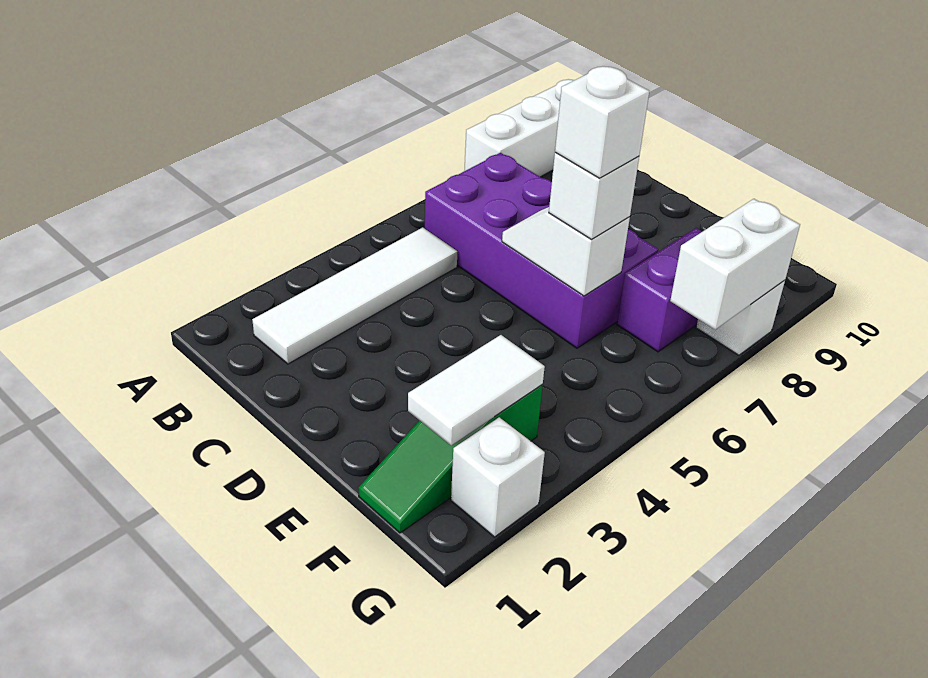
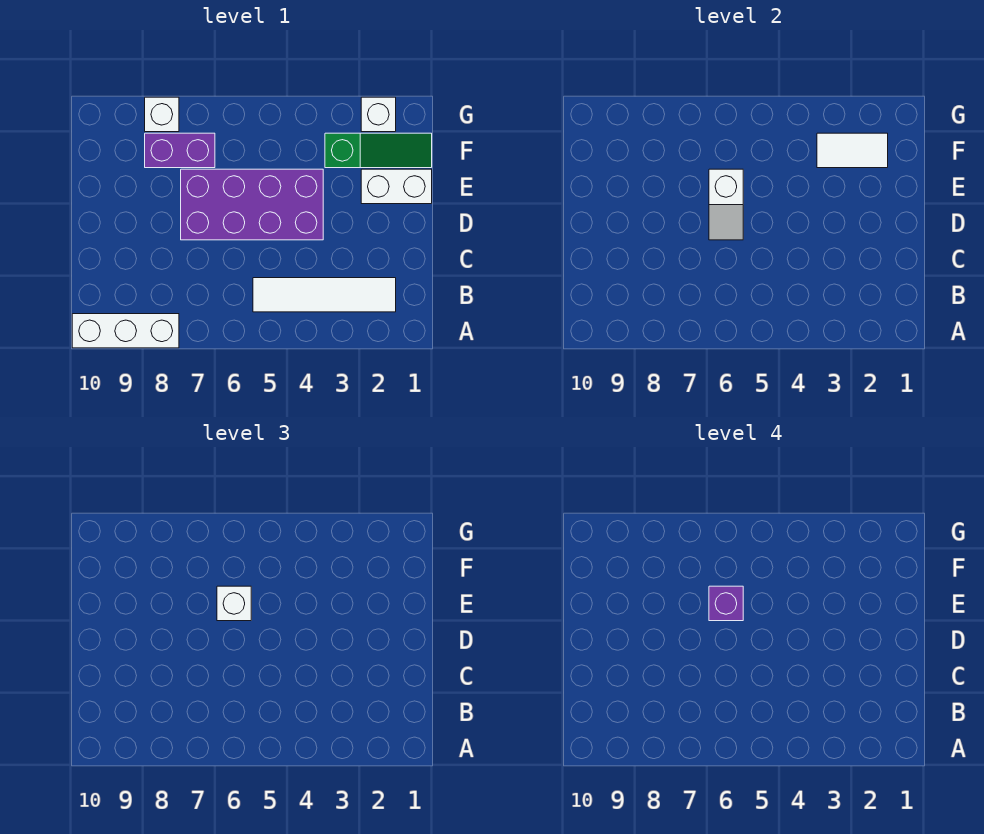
purple 2x4 brick [425,153,658,348] -> purple 2x4 brick turned to [181,169,323,240]
white 1x1 brick [555,66,649,178] -> purple 1x1 brick [709,586,743,621]
white 1x2 brick [670,199,800,329] -> white 1x2 brick moved to [361,169,432,204]

